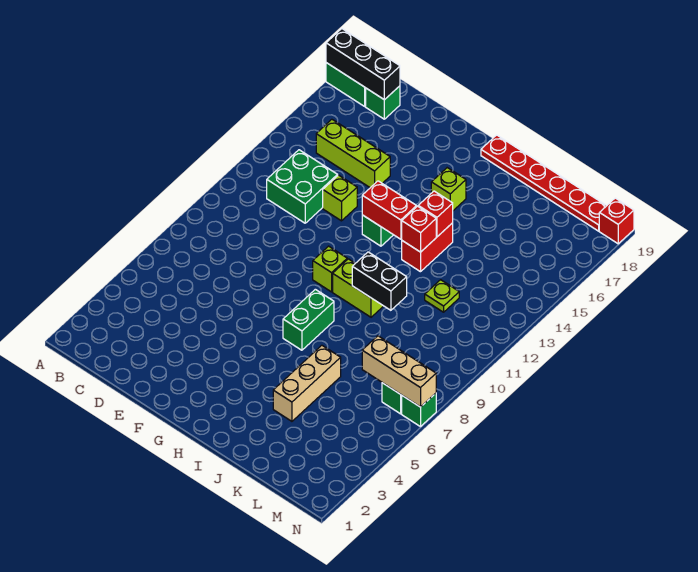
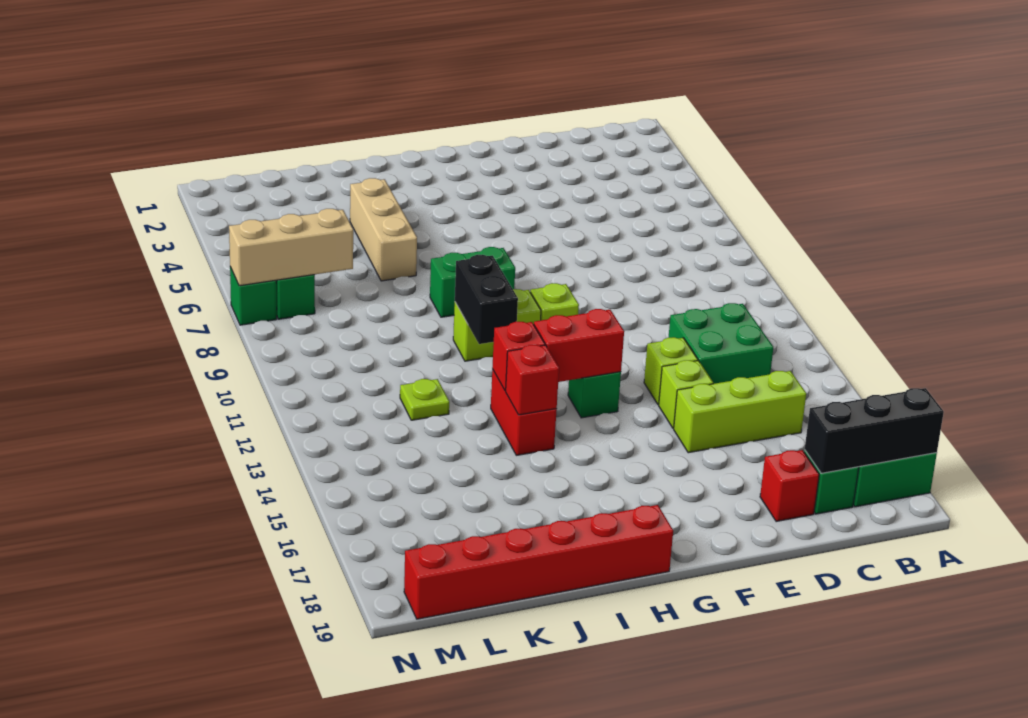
green 1x2 brick [283,289,334,350] -> green 1x2 brick turned to [430,247,515,317]
lime 1x1 brick [431,168,466,211] -> lime 1x1 brick moved to [659,360,713,428]
red 1x6 plate [481,135,607,231] -> red 1x6 brick [404,505,673,619]
black 1x2 brick [352,252,407,310] -> black 1x2 brick turned to [455,254,518,344]
red 1x1 brick [599,198,634,244] -> red 1x1 brick moved to [760,450,819,522]

